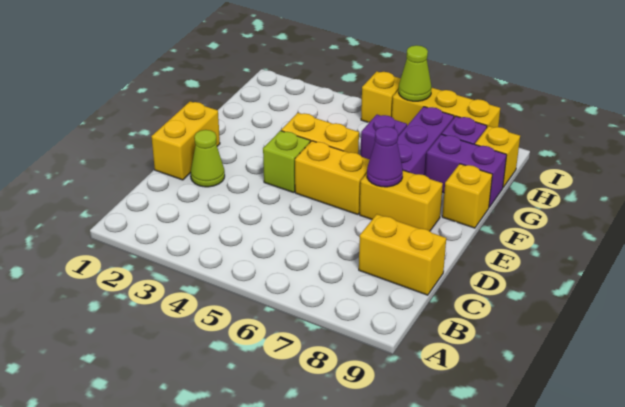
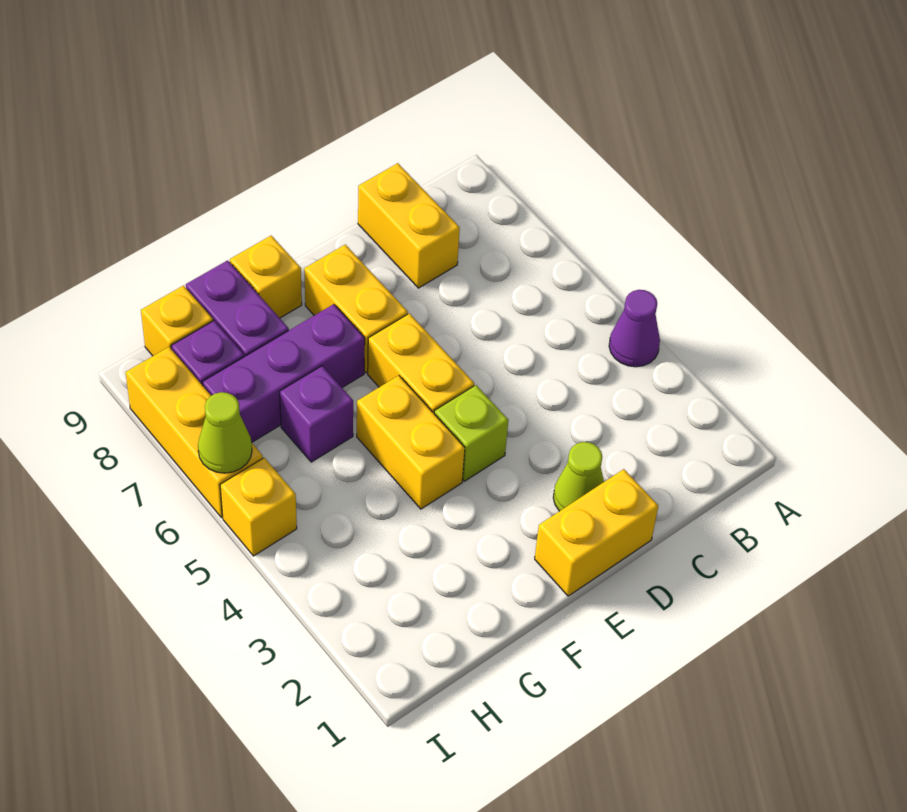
purple 1x1 cone [367,126,403,187] -> purple 1x1 cone moved to [609,290,660,367]

